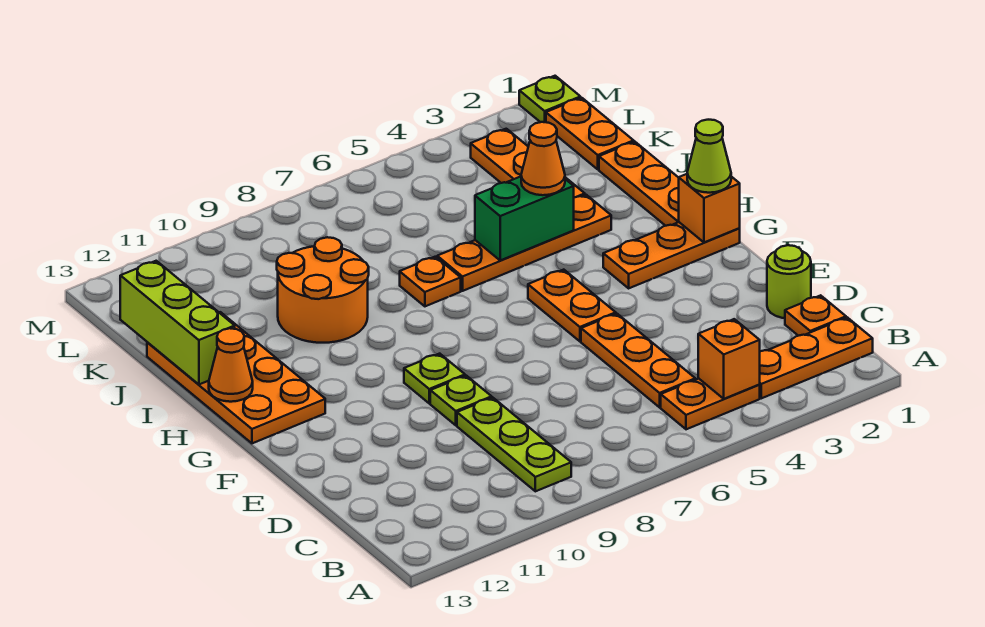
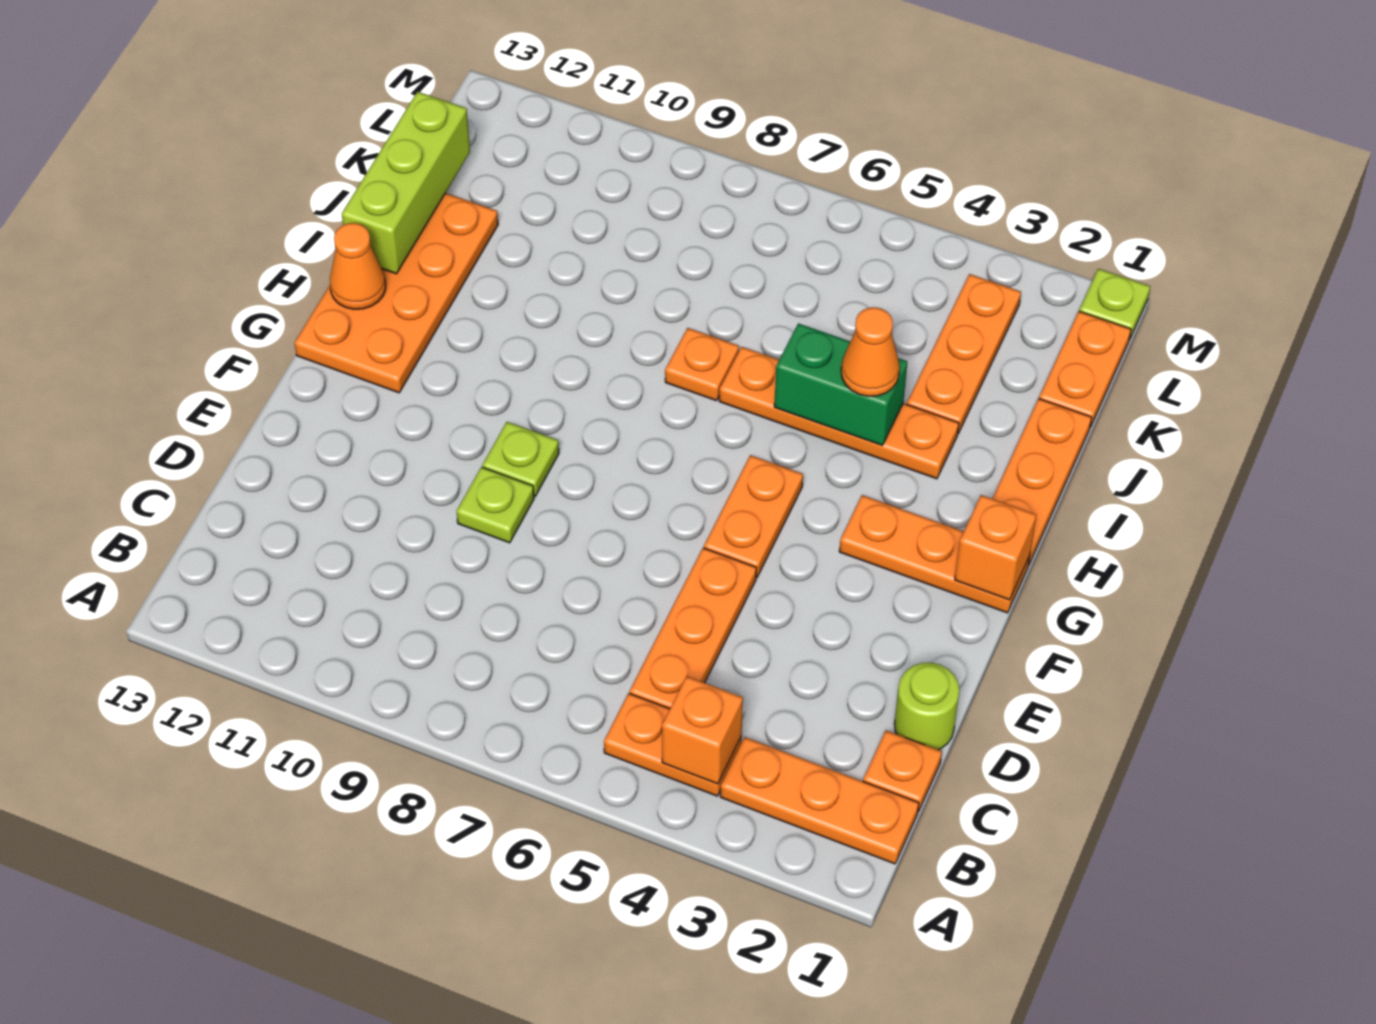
lime 1x3 plate [457,398,571,491] -> none
lime 1x1 cone [687,120,731,193] -> none
orange 2x2 round brick [277,237,369,343] -> none

